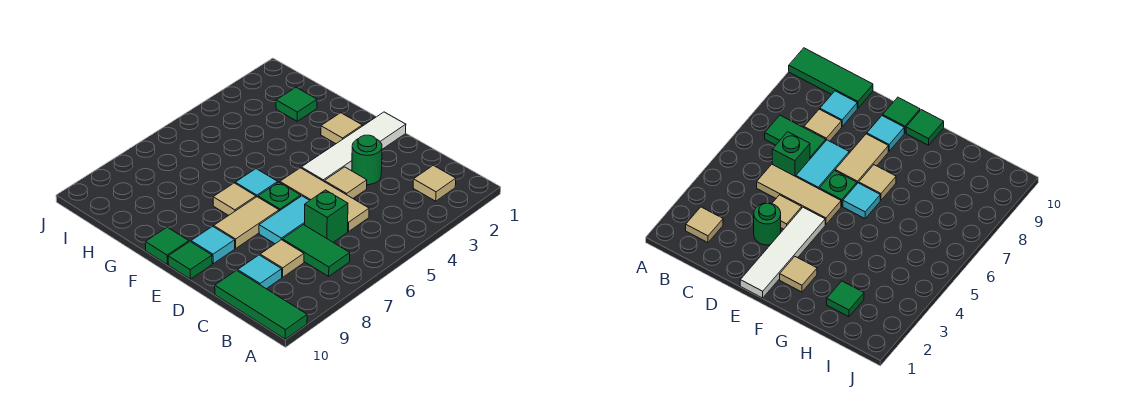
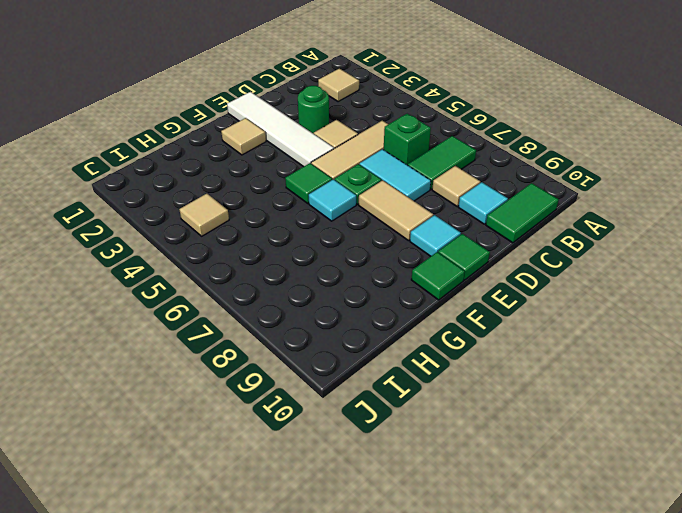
green 1x3 tile [215,270,307,339] -> green 1x2 tile [486,183,559,243]
tan 1x1 tile [213,183,256,215] -> tan 1x1 tile moved to [179,194,229,236]
green 1x1 tile [276,87,317,121] -> green 1x1 tile moved to [285,163,332,203]

